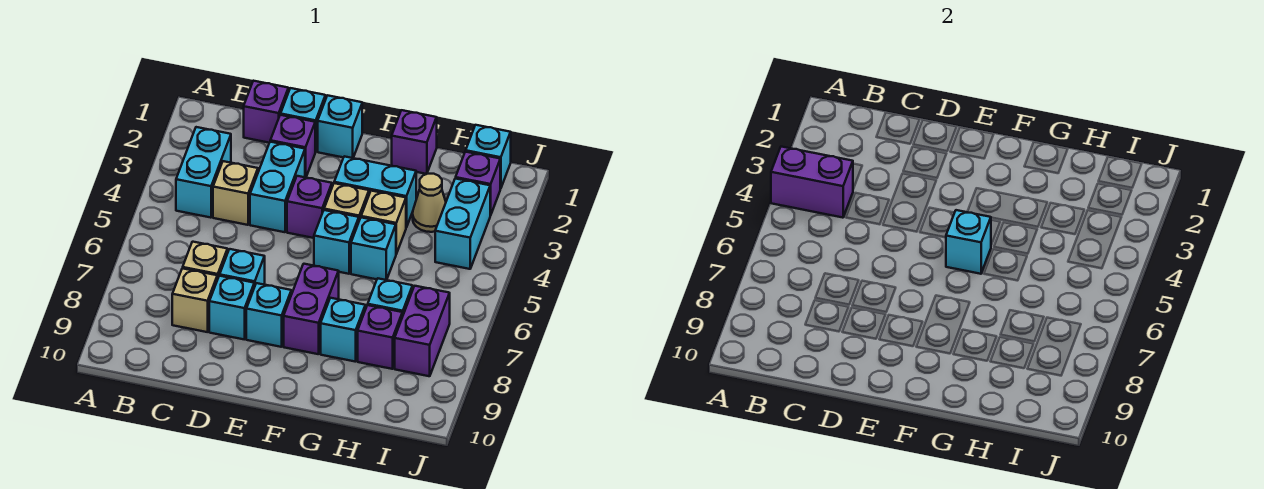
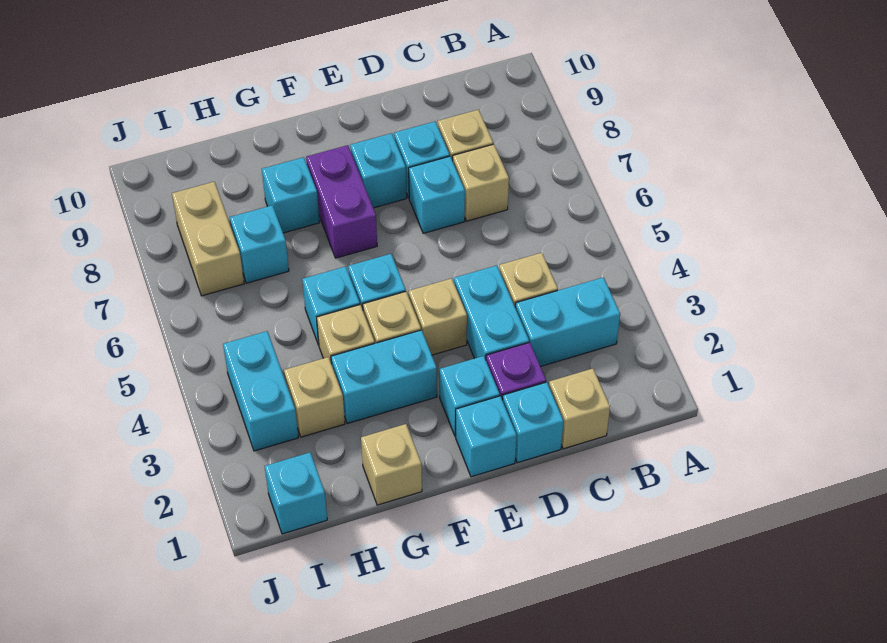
purple 1x2 brick [771,147,853,218] -> none
cyan 1x2 brick [176,127,231,218] -> cyan 1x2 brick turned to [515,277,620,366]
purple 1x1 brick [244,81,288,143] -> tan 1x1 brick [549,369,610,449]
purple 1x1 brick [287,176,332,238] -> tan 1x1 brick [409,278,467,355]
cyan 1x1 brick [946,210,991,274] -> cyan 1x1 brick moved to [440,356,500,436]
purple 1x1 brick [392,110,437,174] -> tan 1x1 brick [361,424,422,505]
tan 1x1 cone [413,174,446,232] -> tan 1x1 brick [284,357,345,437]
purple 1x1 brick [358,305,402,369] -> none
purple 1x1 brick [456,152,500,215] -> none
purple 1x2 brick [395,286,450,376] -> tan 1x2 brick [172,182,244,296]

